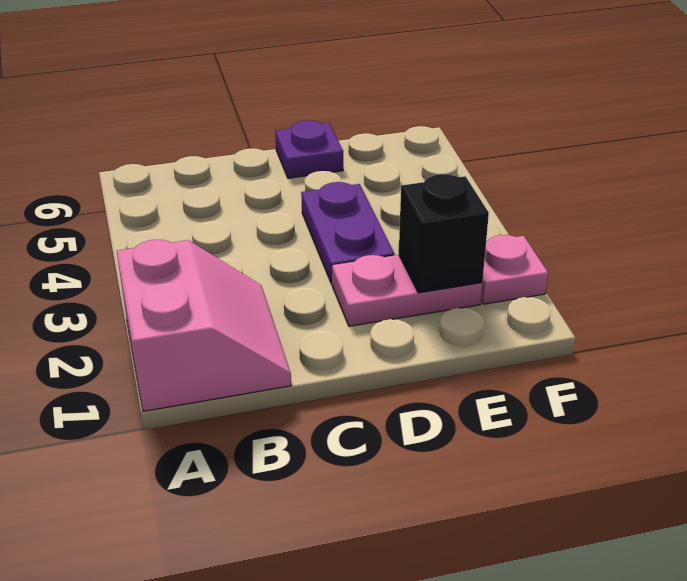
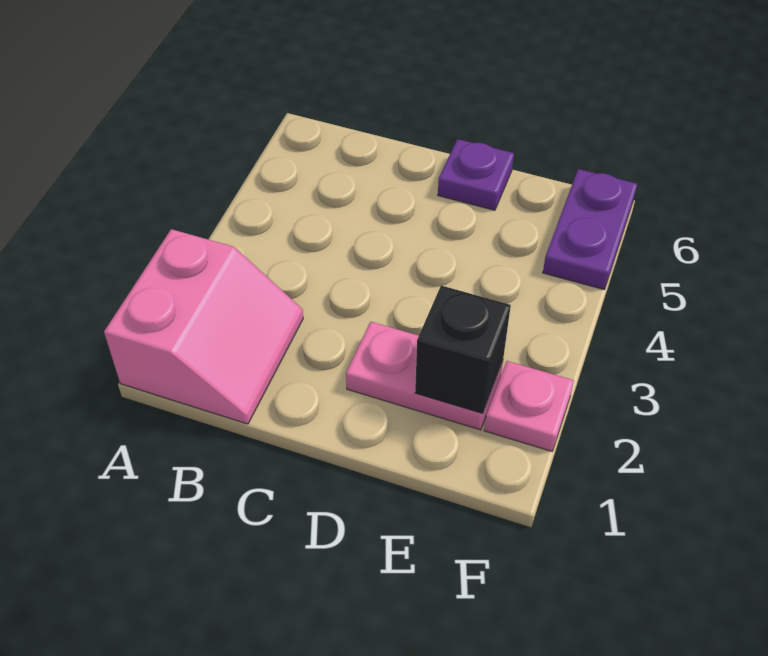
purple 1x2 plate [301,182,395,284] -> purple 1x2 plate moved to [543,169,637,290]

